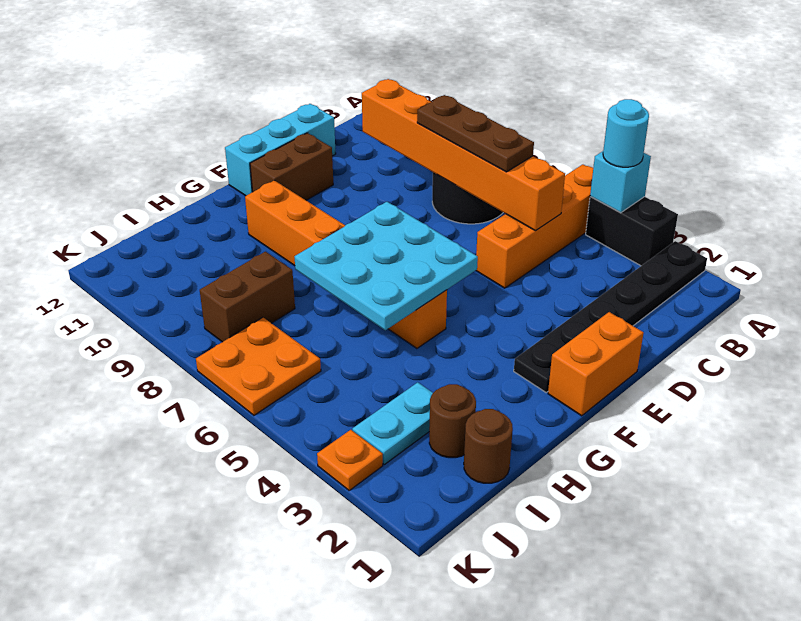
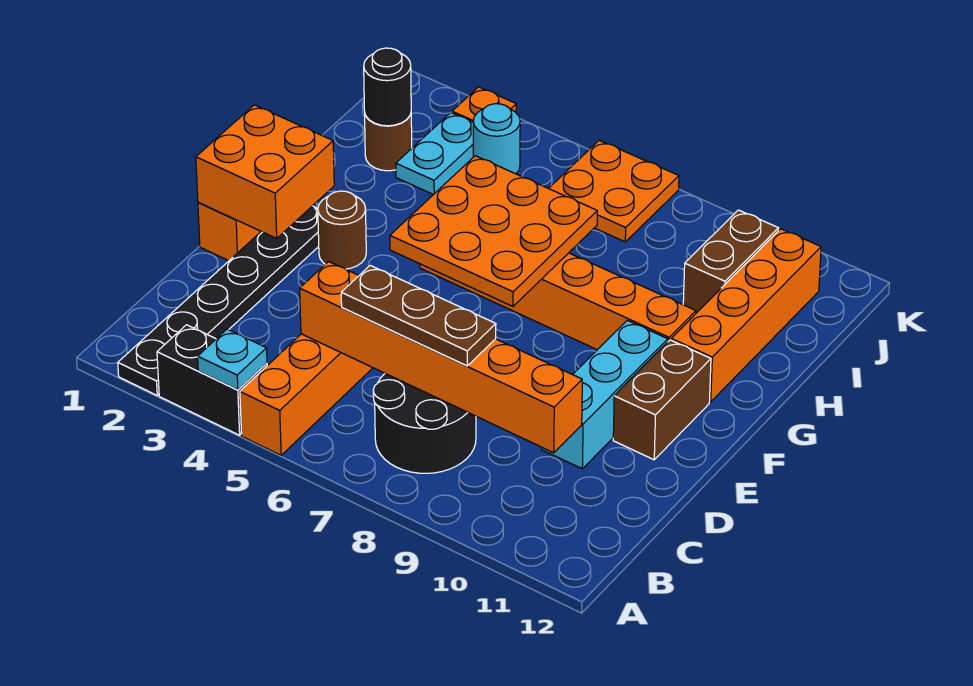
cyan 1x1 brick [590,151,651,213] -> cyan 1x1 plate [198,329,267,390]
cyan 1x1 round brick [603,99,649,167] -> cyan 1x1 round brick moved to [473,104,520,174]
cyan 1x3 brick [225,104,336,196] -> cyan 1x3 brick moved to [542,320,668,469]
none -> orange 2x2 brick [196,105,334,238]
cyan 3x3 plate [294,202,478,330] -> orange 3x3 plate [390,156,597,306]
none -> orange 1x4 brick [671,229,821,402]
brown 1x1 round brick [464,409,513,483] -> brown 1x1 round brick moved to [318,191,366,269]
none -> black 1x1 round brick [364,48,411,126]
brown 1x2 brick [200,252,295,342] -> brown 1x2 brick moved to [683,210,778,313]

